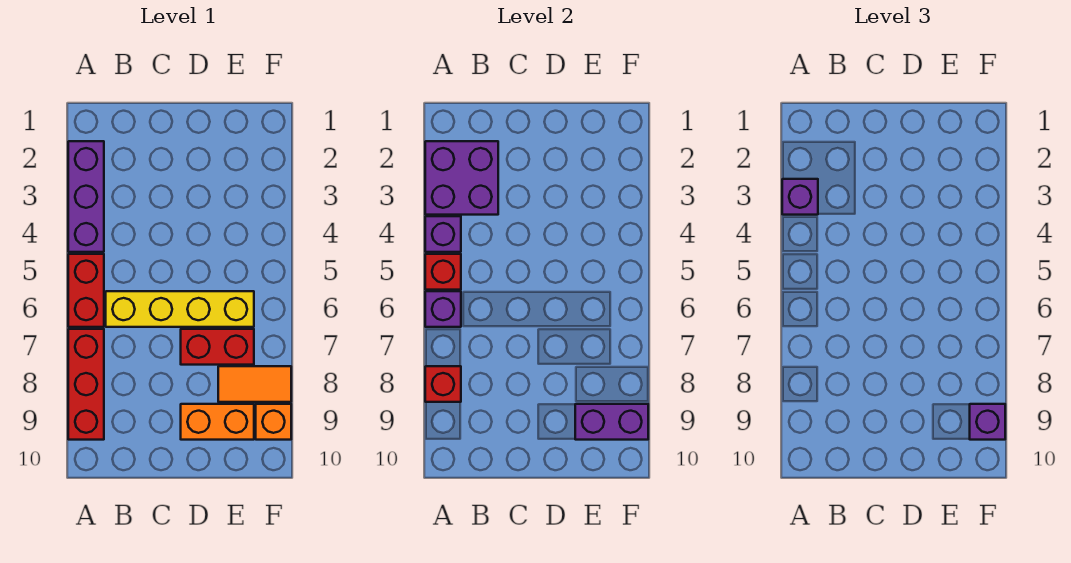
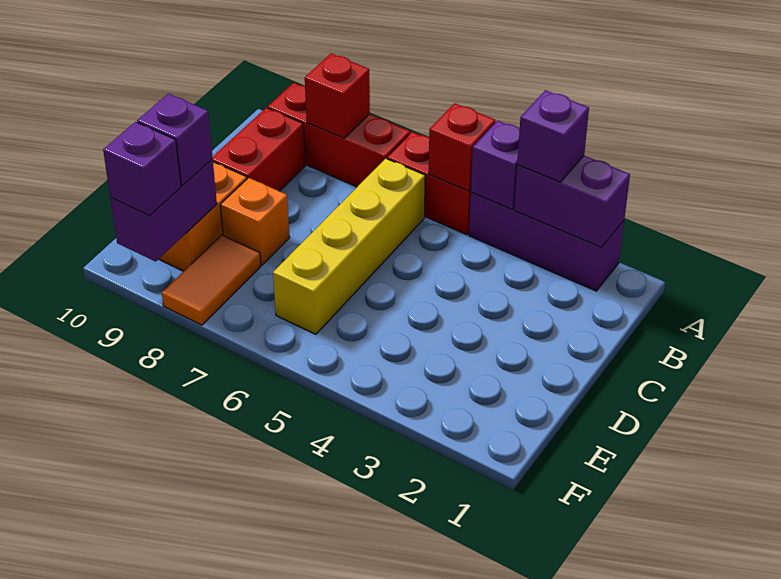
purple 2x2 brick [425,141,498,215] -> purple 1x2 brick [514,156,630,247]
purple 1x1 brick [425,291,461,327] -> purple 1x1 brick moved to [137,94,213,186]
red 1x2 brick [181,329,254,365] -> red 1x2 brick moved to [213,108,305,191]
orange 1x1 brick [256,404,291,440] -> orange 1x1 brick moved to [220,178,290,265]

